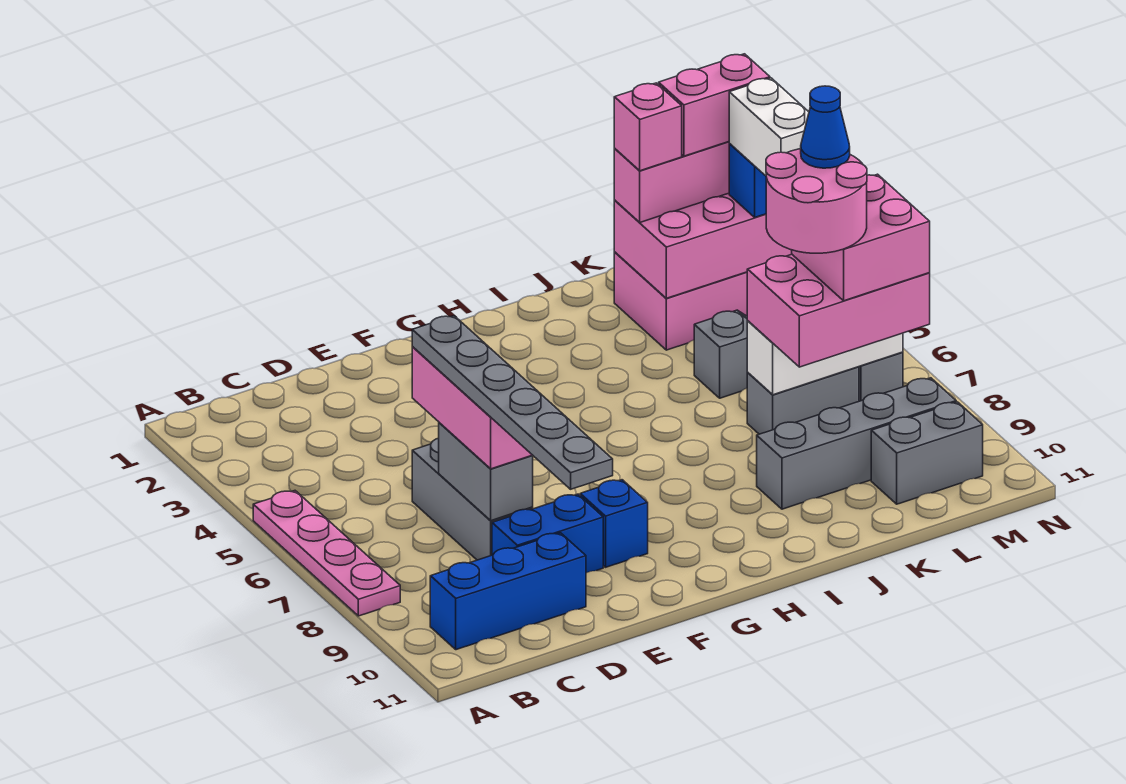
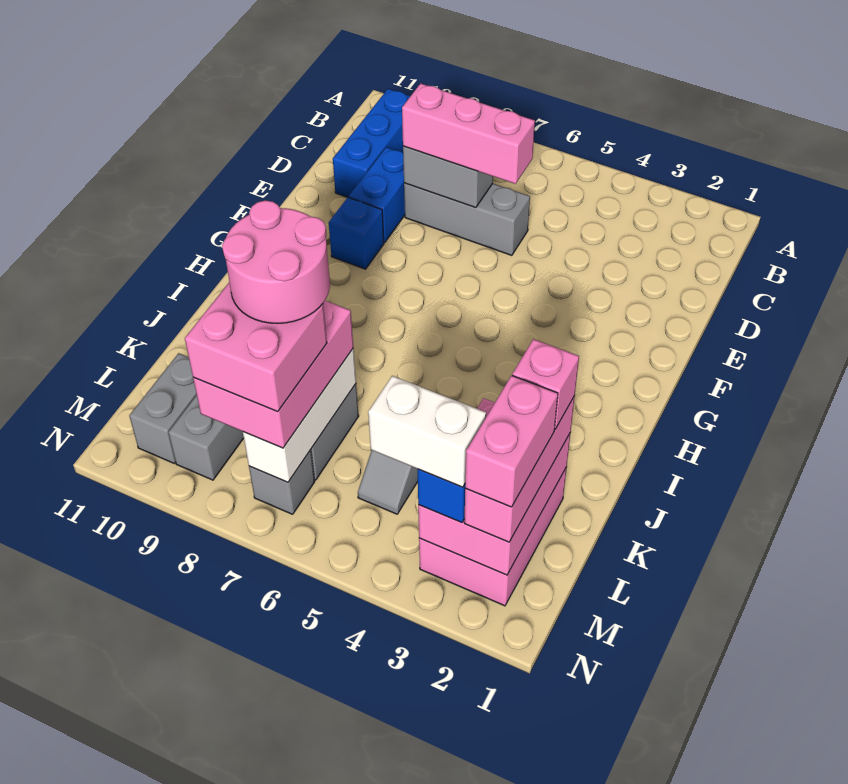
pink 1x4 plate [253,491,400,616] -> none
grey 1x6 plate [412,316,613,489] -> none
blue 1x1 cone [801,86,850,168] -> none

